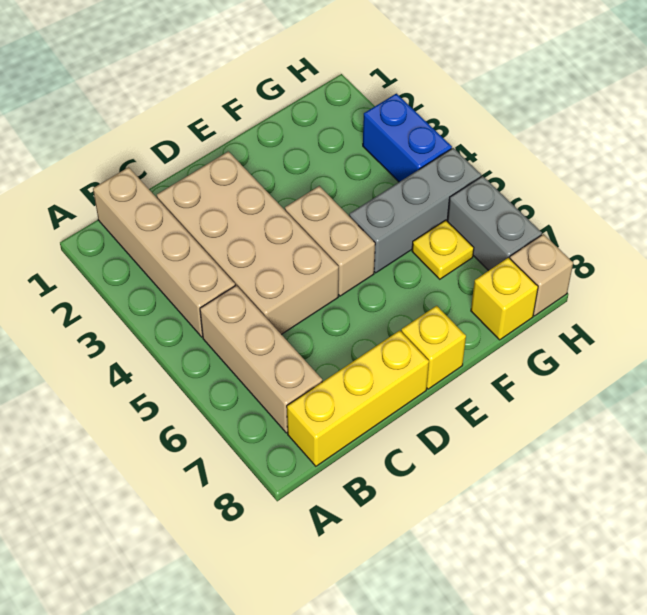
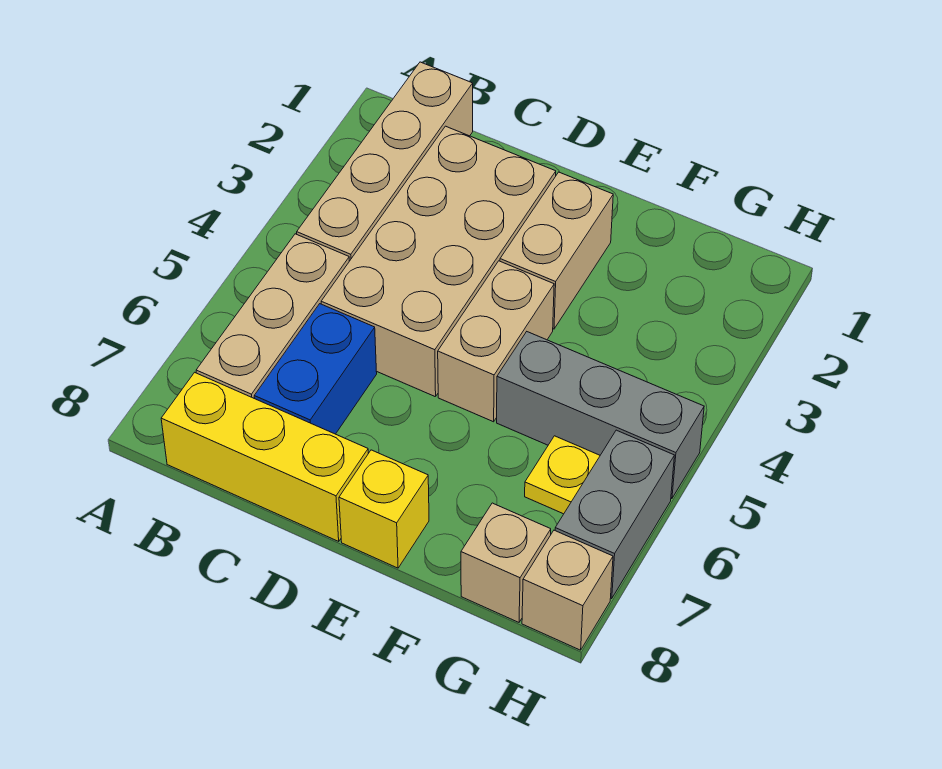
none -> tan 1x2 brick [500,172,613,329]
yellow 1x1 brick [471,257,538,340] -> tan 1x1 brick [461,503,551,622]
blue 1x2 brick [363,93,452,182] -> blue 1x2 brick moved to [254,304,377,434]

